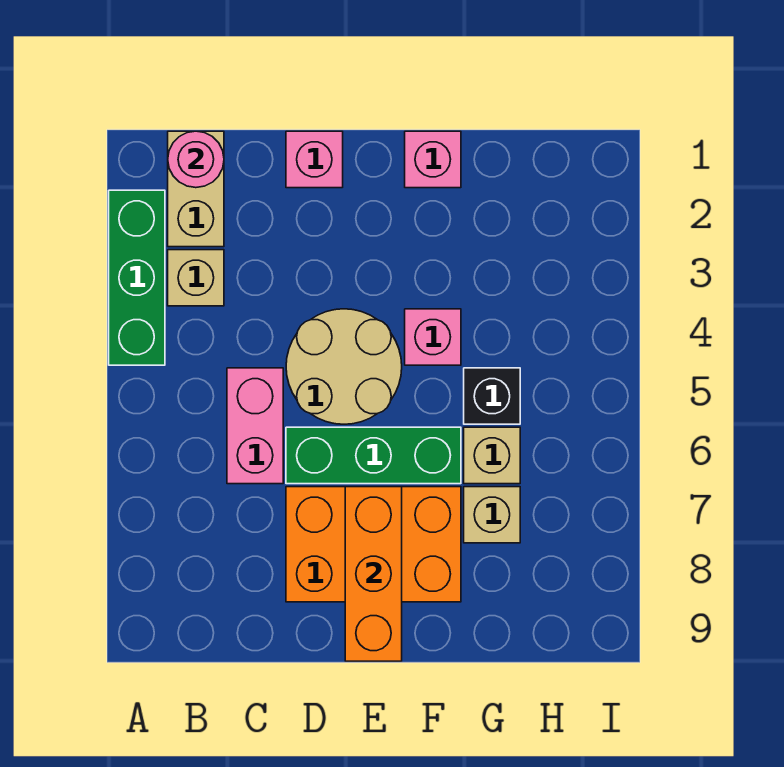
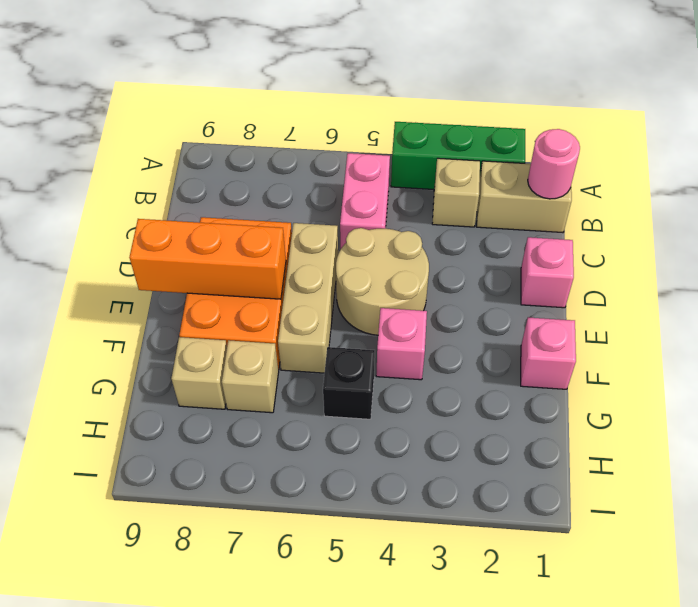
pink 1x2 brick [227,368,283,484] -> pink 1x2 brick turned to [340,153,390,248]
green 1x3 brick [286,427,461,484] -> tan 1x3 brick [278,223,338,373]
tan 1x1 brick [464,427,520,484] -> tan 1x1 brick moved to [171,337,227,409]

